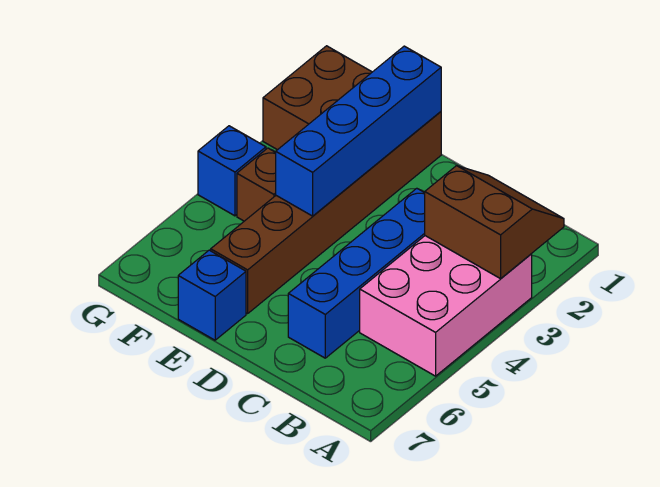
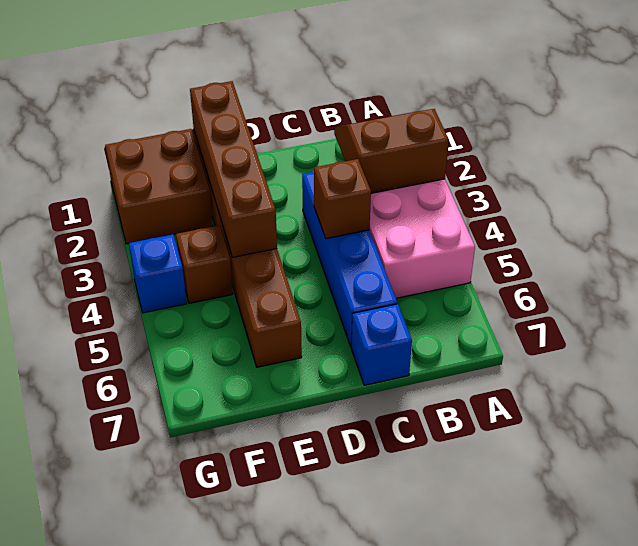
none -> brown 1x1 brick [314,159,371,239]
blue 1x4 brick [276,46,441,216] -> brown 1x4 brick [190,81,277,257]
blue 1x1 brick [178,250,246,340] -> blue 1x1 brick moved to [351,304,412,385]

